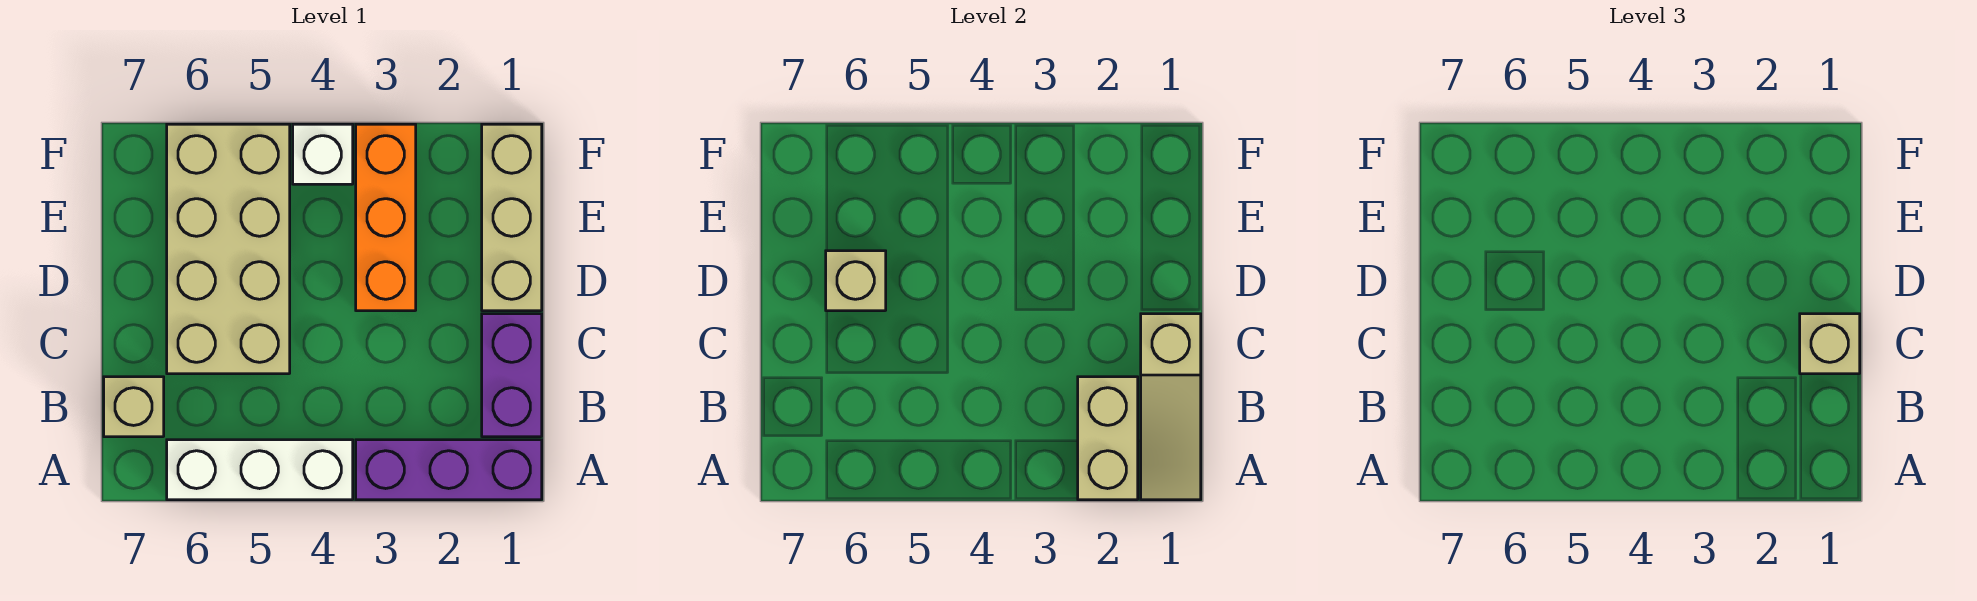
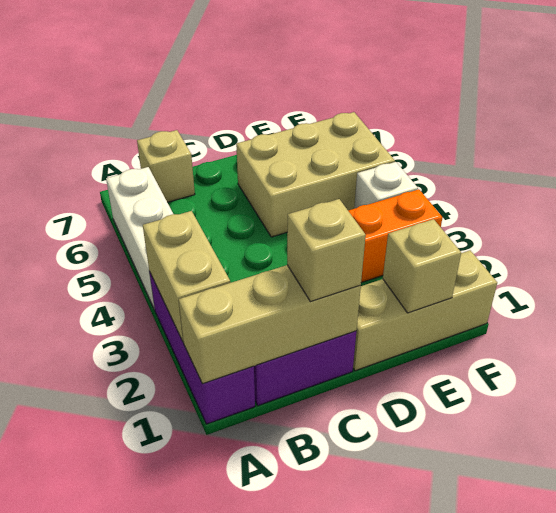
tan 1x3 slope [1141,314,1201,500] -> tan 1x3 brick [179,265,361,384]
tan 1x2 brick [1078,377,1138,500] -> tan 1x2 brick turned to [143,211,230,342]
tan 2x4 brick [167,124,290,374] -> tan 2x3 brick [236,112,395,237]
tan 1x1 brick [826,251,886,311] -> tan 1x1 brick moved to [383,219,461,313]

